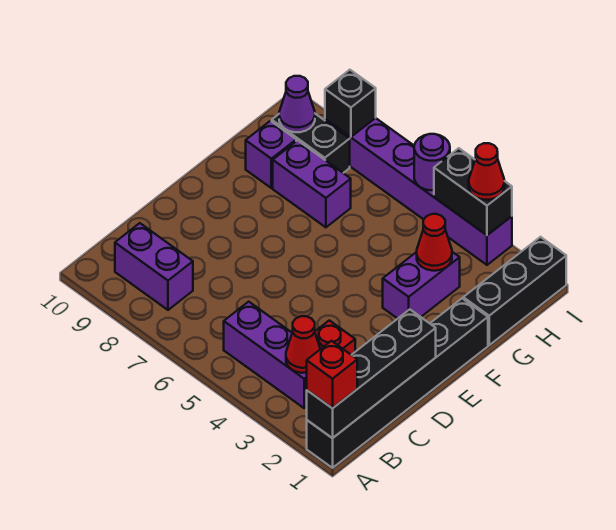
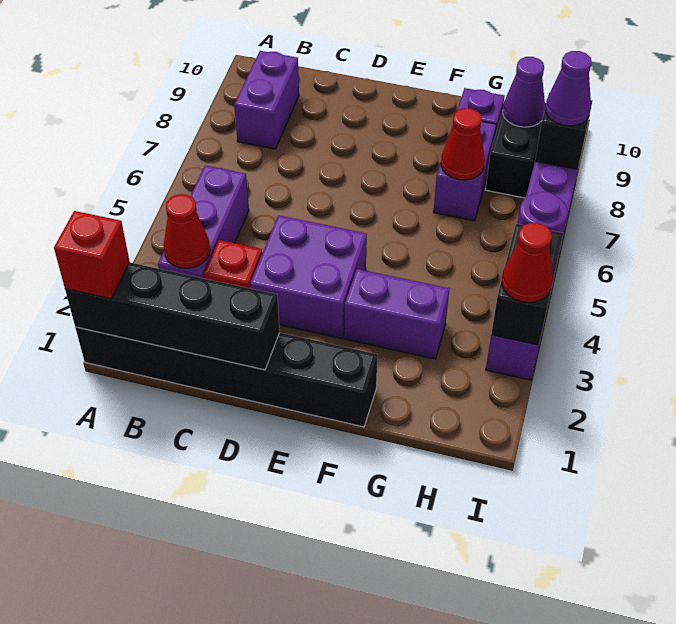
none -> purple 2x2 brick [250,215,367,339]
black 1x3 brick [463,237,566,345] -> none
red 1x1 cone [417,214,452,271] -> red 1x1 cone moved to [441,108,485,180]
none -> purple 1x1 cone [545,51,592,126]

